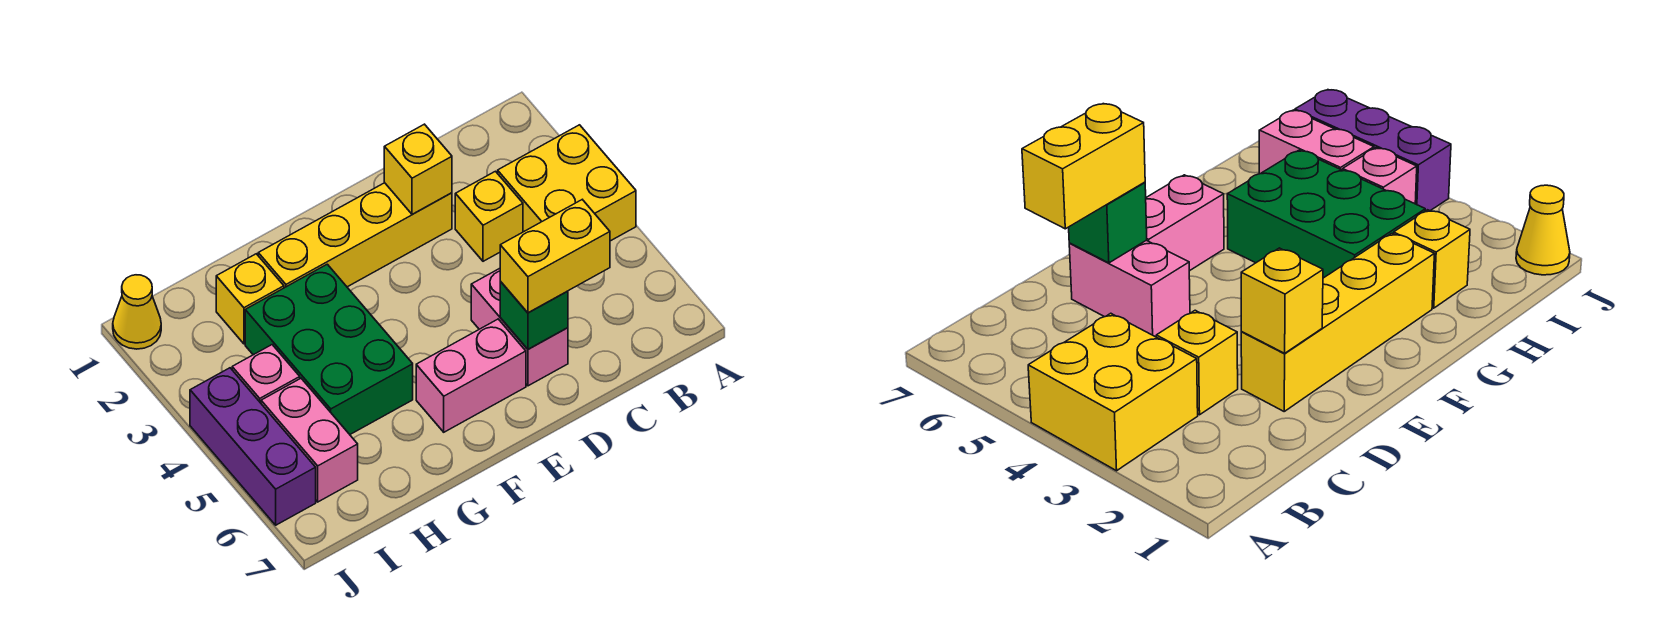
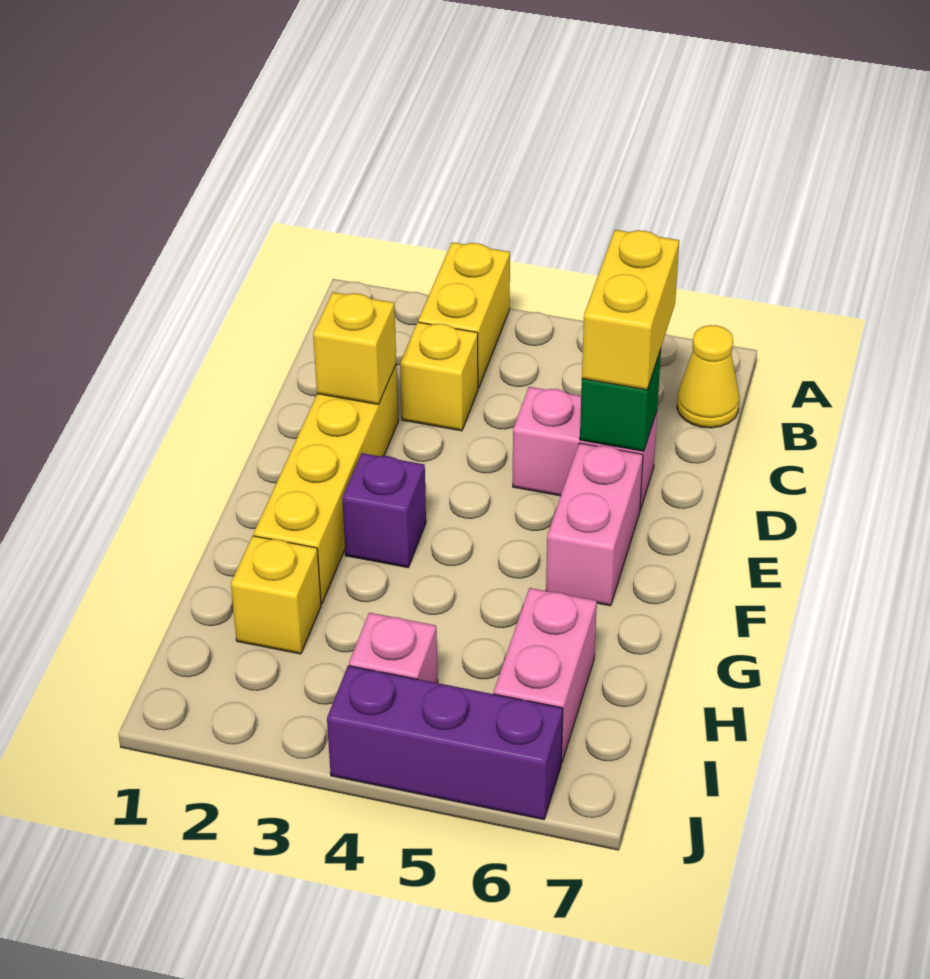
yellow 2x2 brick [498,125,636,241] -> yellow 1x2 brick [418,242,510,388]
none -> purple 1x1 brick [342,453,426,568]
green 2x3 brick [245,264,413,434] -> none
pink 1x2 brick [261,378,358,502] -> pink 1x2 brick turned to [494,588,597,763]
yellow 1x1 cone [113,275,161,349] -> yellow 1x1 cone moved to [677,325,739,428]

